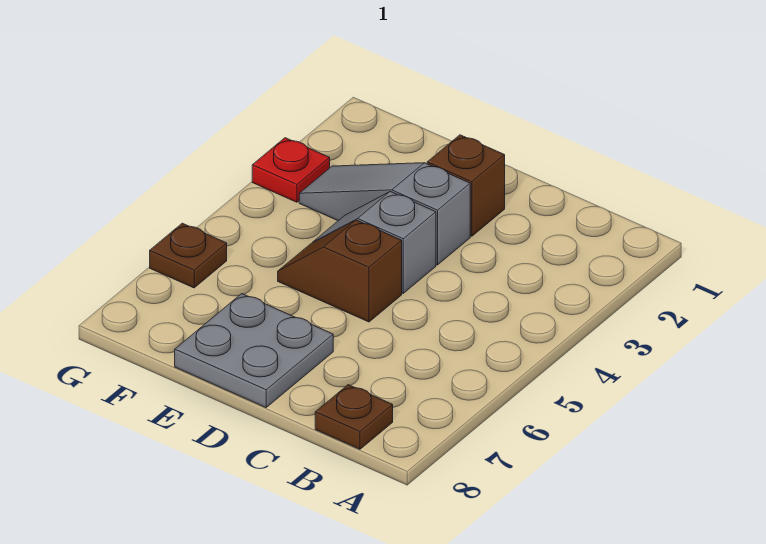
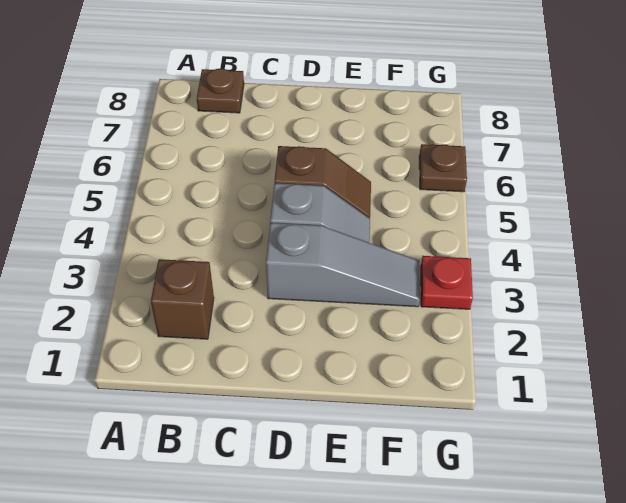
brown 1x1 brick [427,135,505,236] -> brown 1x1 brick moved to [151,259,214,339]
grey 2x2 plate [175,294,333,407] -> none

